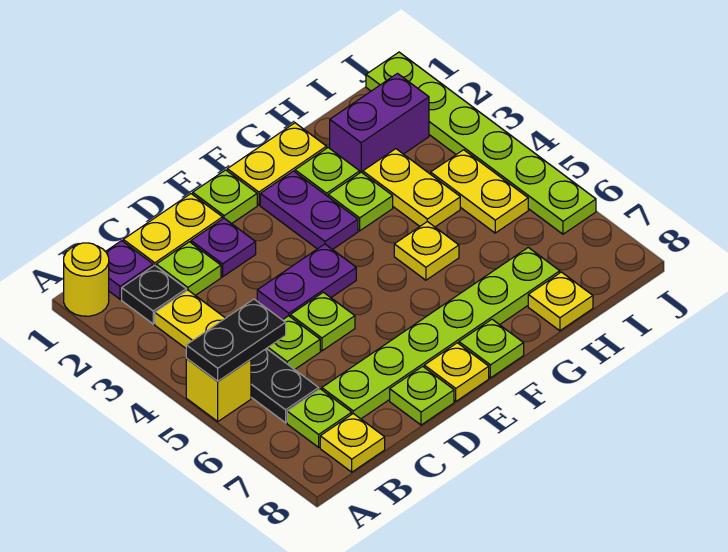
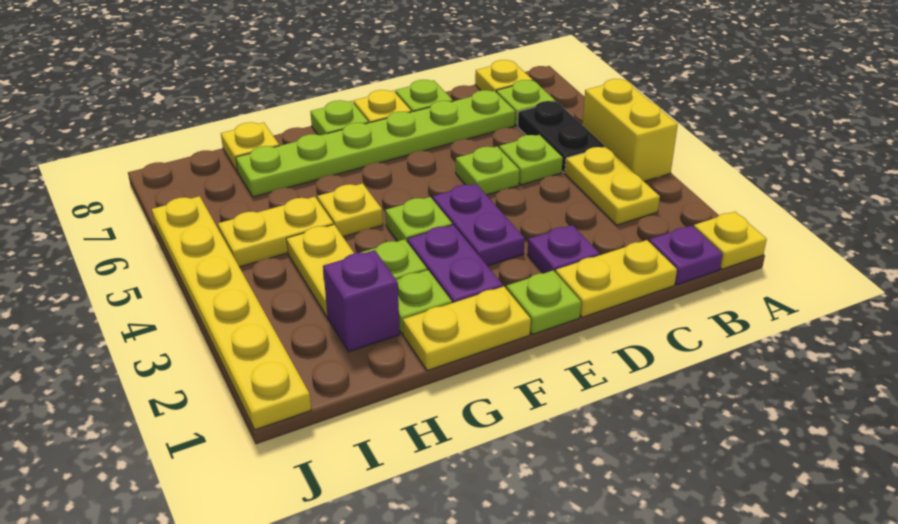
yellow 1x1 round brick [64,243,109,316] -> yellow 1x1 plate [694,212,767,269]
yellow 1x1 brick [186,359,251,422] -> yellow 1x2 brick [582,79,678,181]
black 1x2 plate [186,299,286,381] -> none
black 1x1 plate [122,265,186,324] -> none
lime 1x1 plate [156,242,221,295] -> lime 1x1 plate moved to [385,197,452,241]
purple 1x2 plate [257,244,356,320] -> purple 1x2 plate turned to [433,184,525,266]
purple 1x2 brick [330,74,429,173] -> purple 1x1 brick [323,250,400,352]
yellow 1x2 plate [431,150,528,233] -> yellow 1x2 plate turned to [218,197,333,267]
lime 1x6 plate [366,52,596,234] -> yellow 1x6 plate [152,196,311,430]

